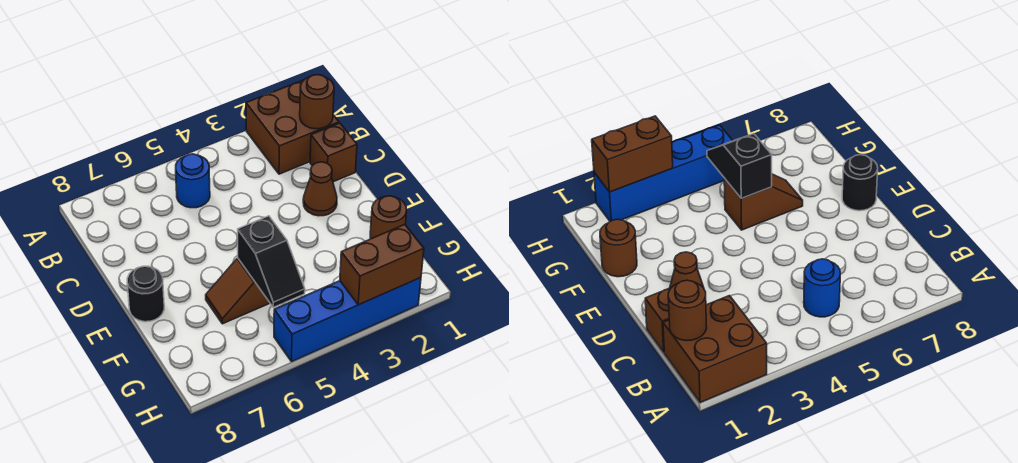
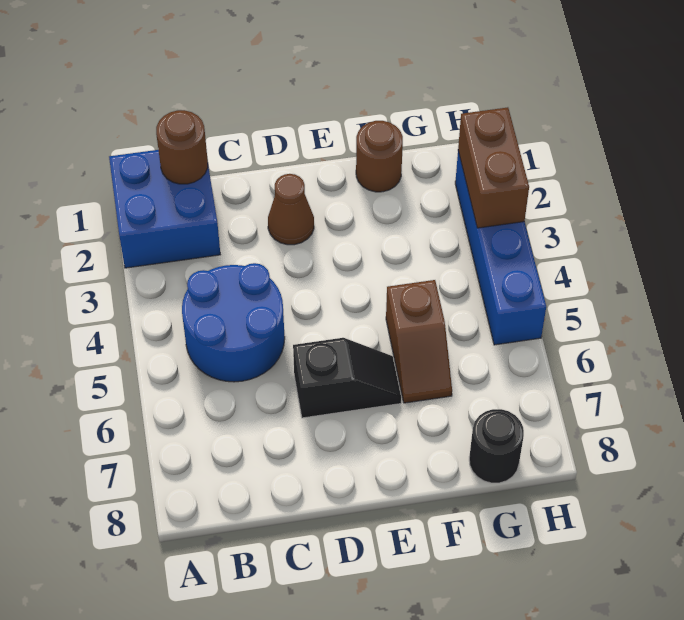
brown 2x2 brick [246,80,339,174] -> blue 2x2 brick [109,150,220,268]
blue 1x1 round brick [176,154,210,208] -> blue 2x2 round brick [182,263,285,382]
brown 1x1 brick [310,123,357,182] -> none
black 1x1 round brick [127,266,164,322] -> black 1x1 round brick moved to [469,409,524,483]
black 1x2 slope [238,216,305,307] -> black 1x2 slope moved to [293,338,401,418]

